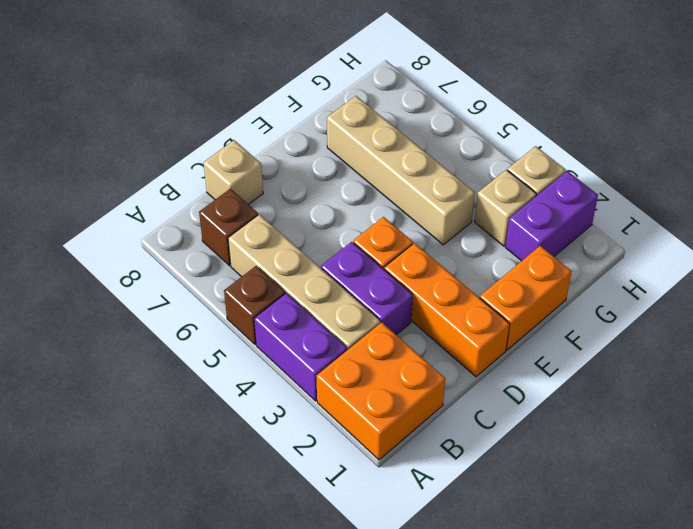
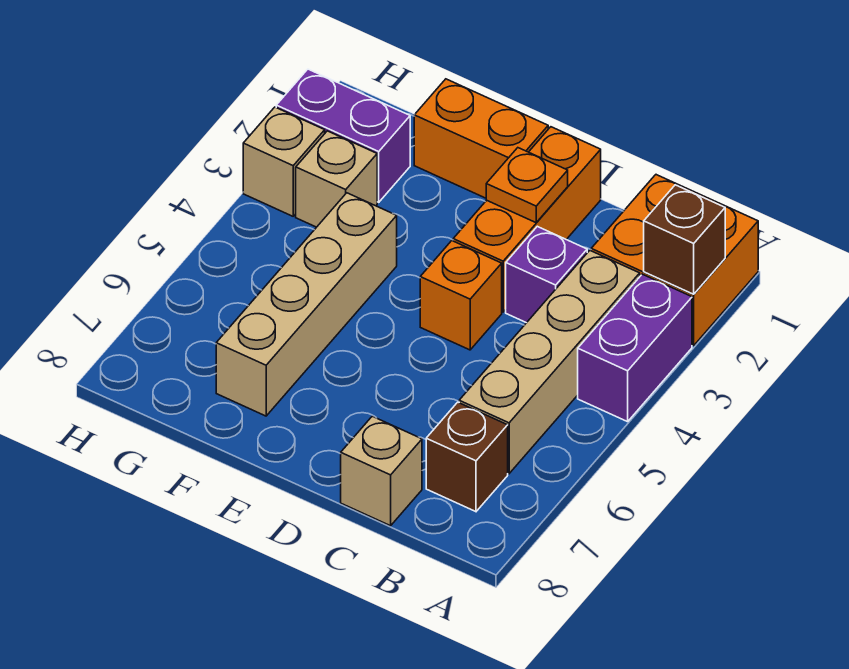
brown 1x1 brick [224,266,285,345] -> brown 1x1 brick moved to [644,185,725,294]
purple 1x2 brick [321,242,413,335] -> purple 1x1 brick [506,226,587,323]
none -> orange 1x1 plate [486,148,568,223]

